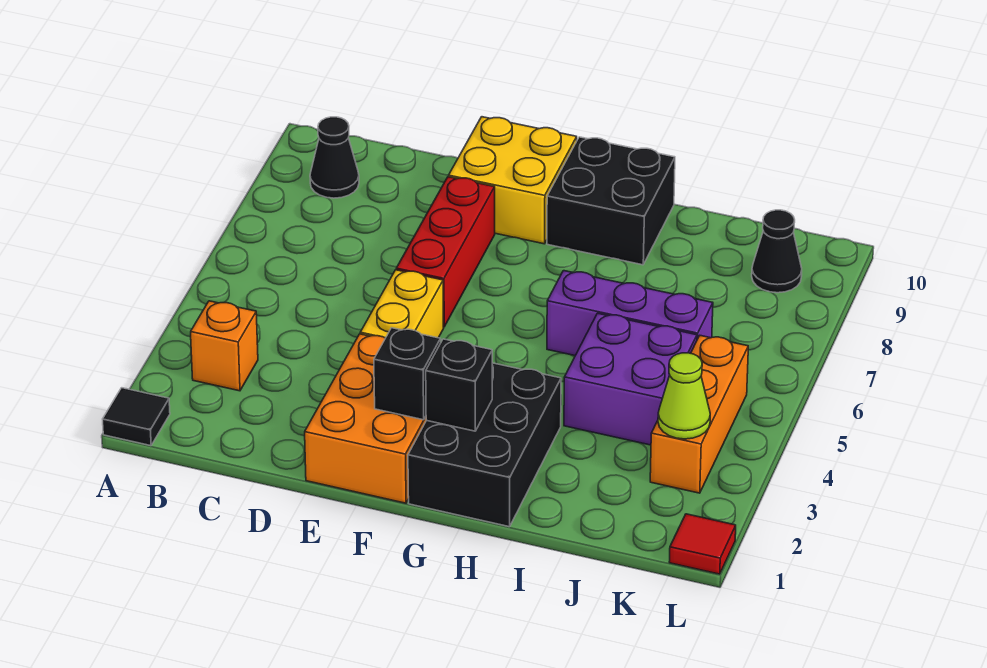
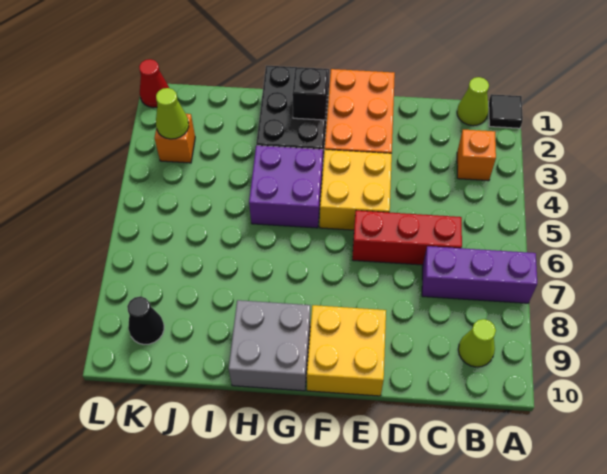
none -> lime 1x1 cone [457,77,489,126]
black 1x1 cone [310,117,359,198] -> lime 1x1 cone [458,319,496,367]
yellow 1x2 brick [360,270,444,338] -> yellow 2x2 brick [320,150,392,230]
red 1x3 brick [396,177,495,327] -> red 1x3 brick turned to [352,211,462,265]
black 1x1 brick [374,328,441,420] -> none
black 2x2 brick [547,137,675,265] -> grey 2x2 brick [229,300,310,391]
purple 1x3 brick [547,271,713,355] -> purple 1x3 brick moved to [422,246,537,303]
purple 2x2 brick [564,313,697,445] -> purple 2x2 brick moved to [249,146,323,228]
orange 1x3 brick [650,336,748,493] -> orange 1x1 brick [155,114,195,163]
red 1x1 tile [669,514,736,574] -> red 1x1 cone [139,59,169,108]

